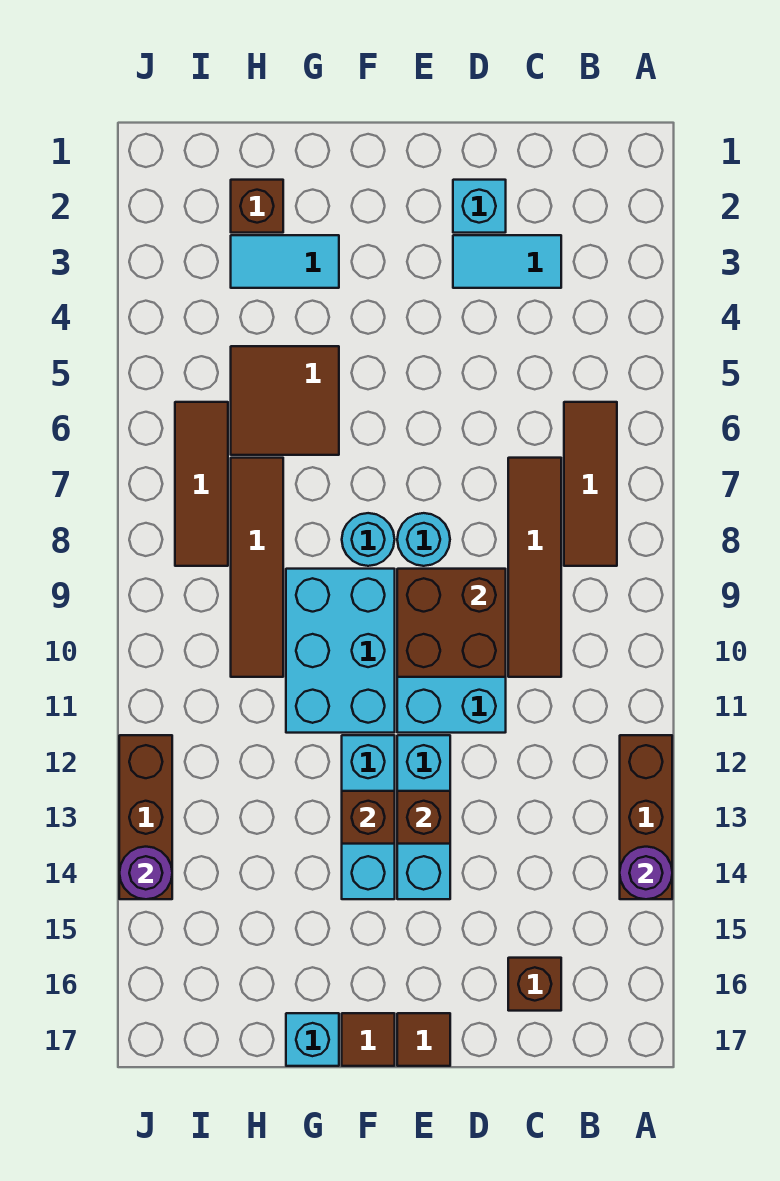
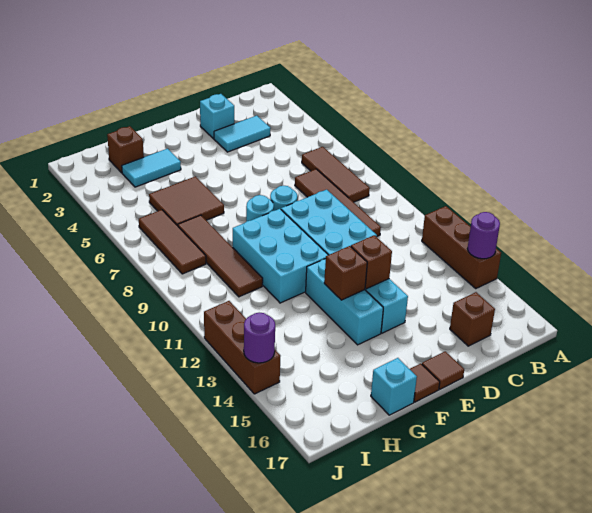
brown 2x2 brick [397,569,506,677] -> none

